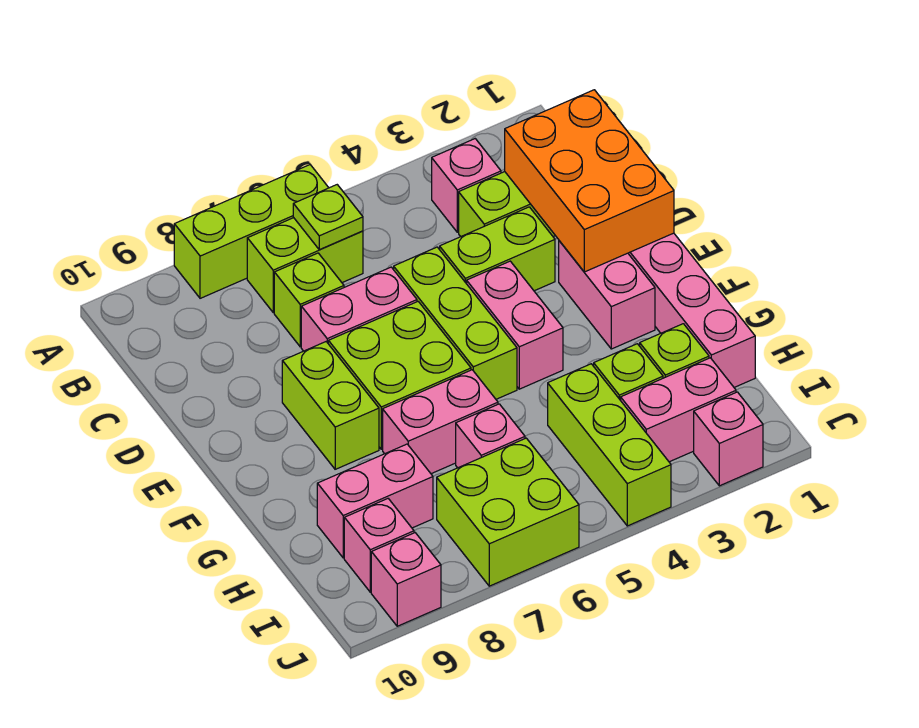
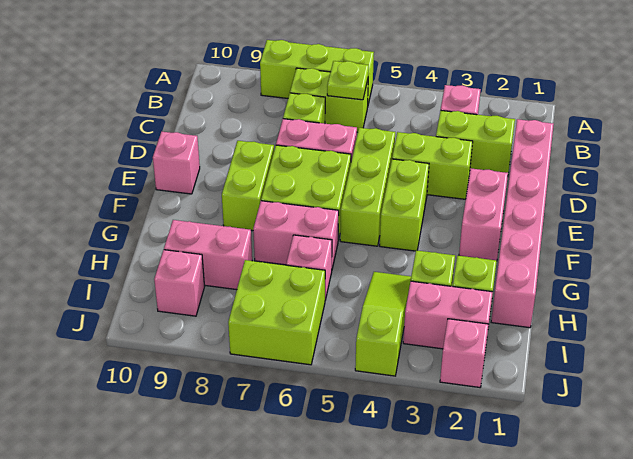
orange 2x3 brick [505,90,674,272] -> none
pink 1x2 brick [467,261,563,389] -> lime 1x2 brick [380,159,429,251]
lime 1x3 brick [548,364,671,526] -> lime 1x3 slope [355,272,411,376]
pink 1x1 brick [371,533,441,626] -> pink 1x1 brick moved to [153,132,200,194]

